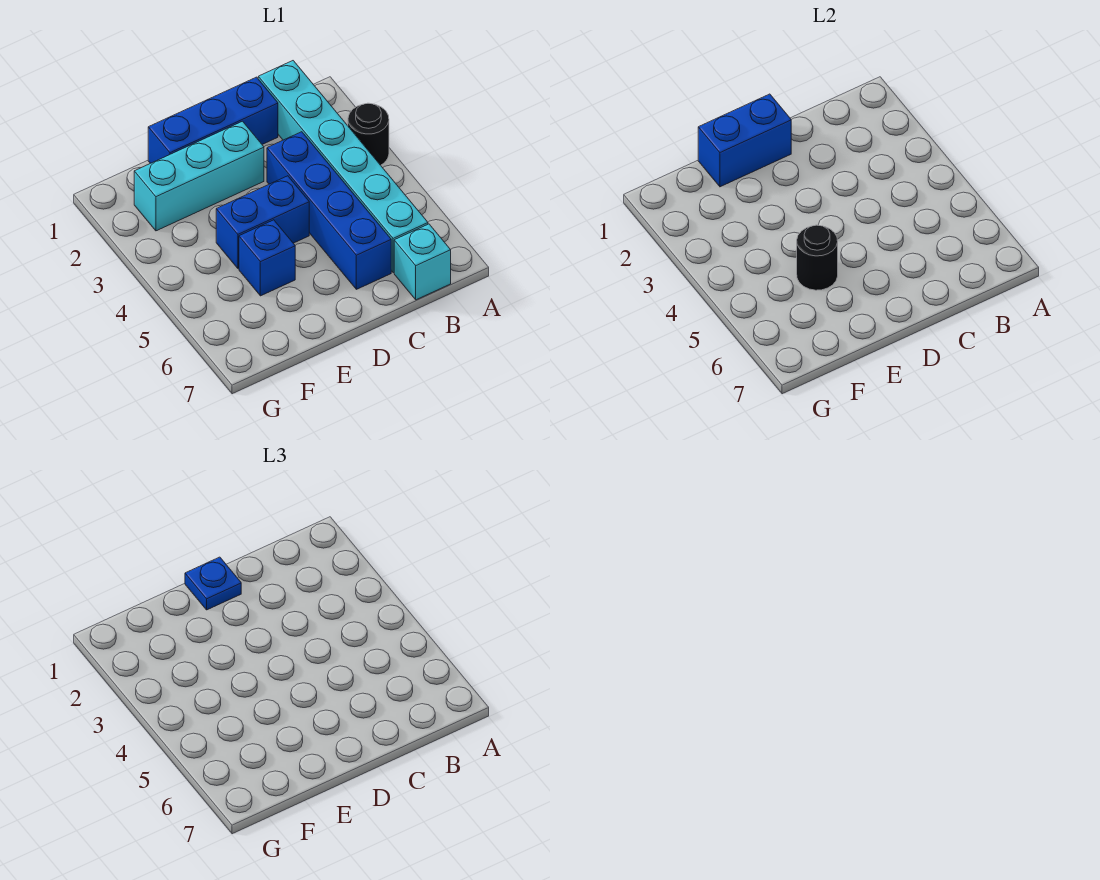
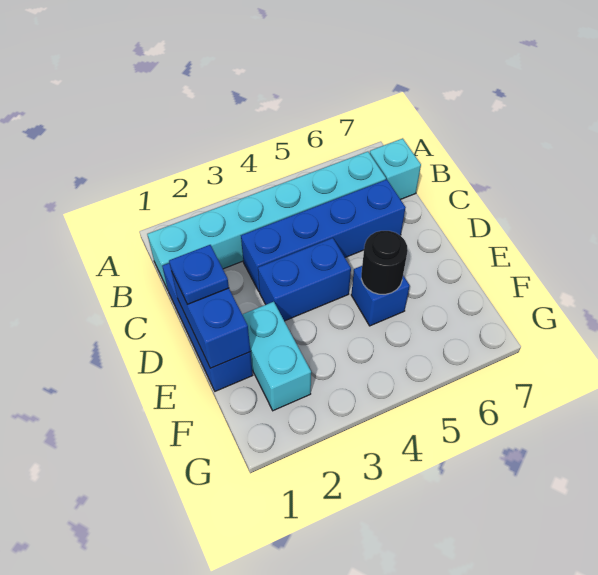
black 1x1 round brick [348,103,389,165] -> none
cyan 1x3 brick [134,121,264,231] -> cyan 1x2 brick [242,302,311,411]
blue 1x2 brick [216,176,309,268] -> blue 1x2 brick turned to [258,238,351,321]

